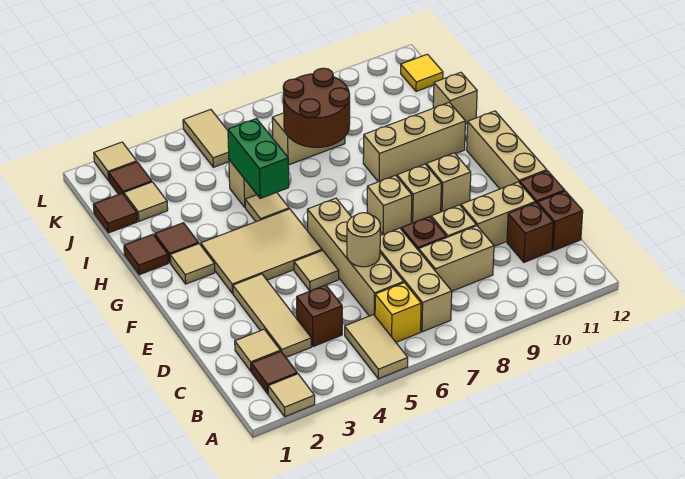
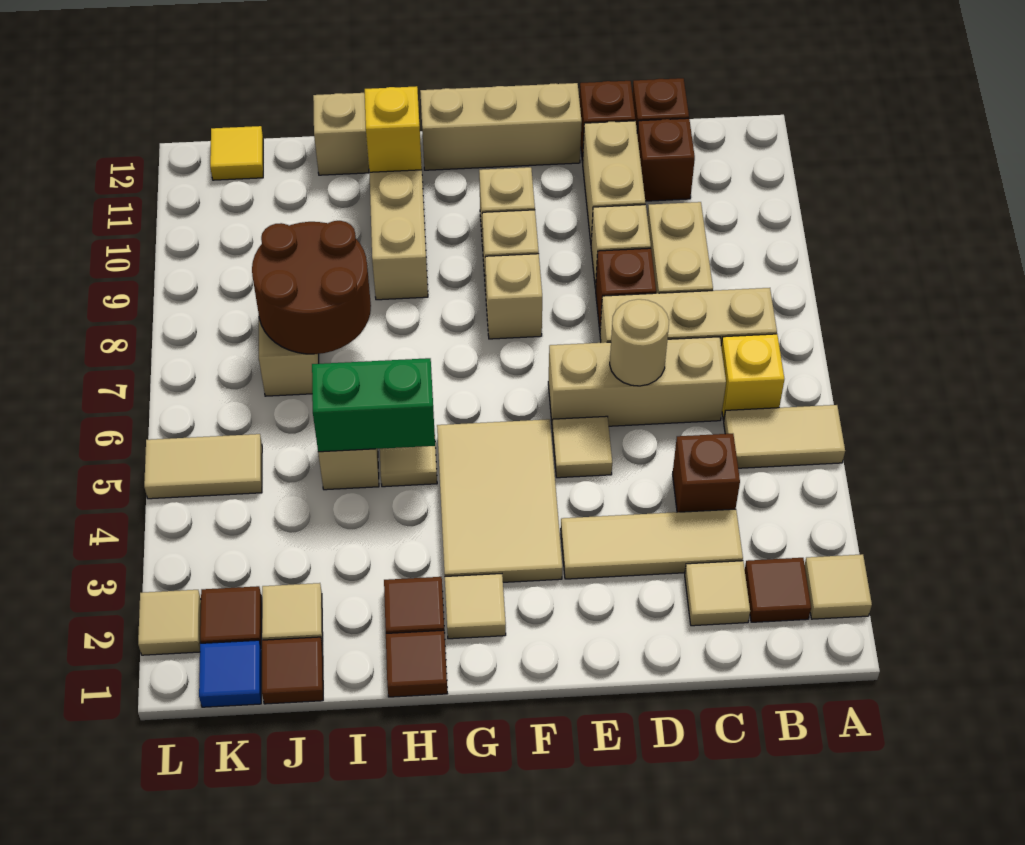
tan 1x4 brick [307,198,404,316] -> tan 1x3 brick [548,337,726,428]
none -> yellow 1x1 brick [365,86,422,172]
none -> blue 1x1 tile [199,640,261,707]

